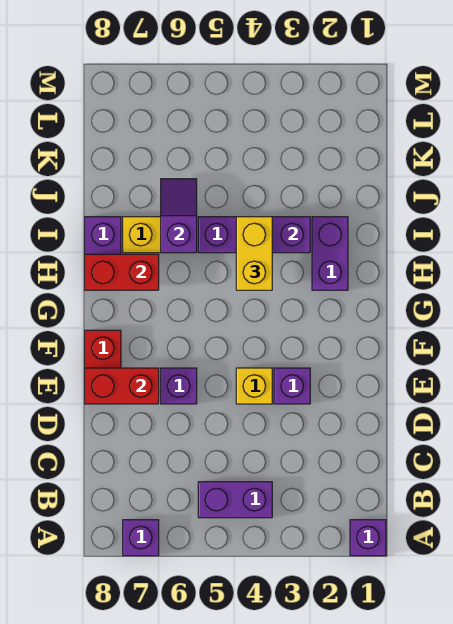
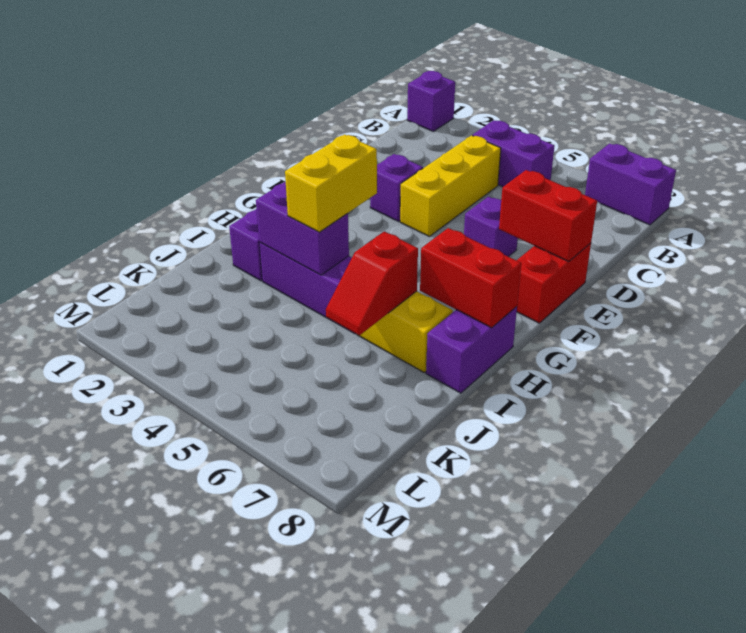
purple 1x1 brick [123,520,159,556] -> purple 1x2 brick [585,143,676,225]
yellow 1x1 brick [236,368,272,404] -> yellow 1x3 brick [400,136,501,236]
purple 1x2 slope [161,179,197,253] -> red 1x2 slope [326,231,418,335]

